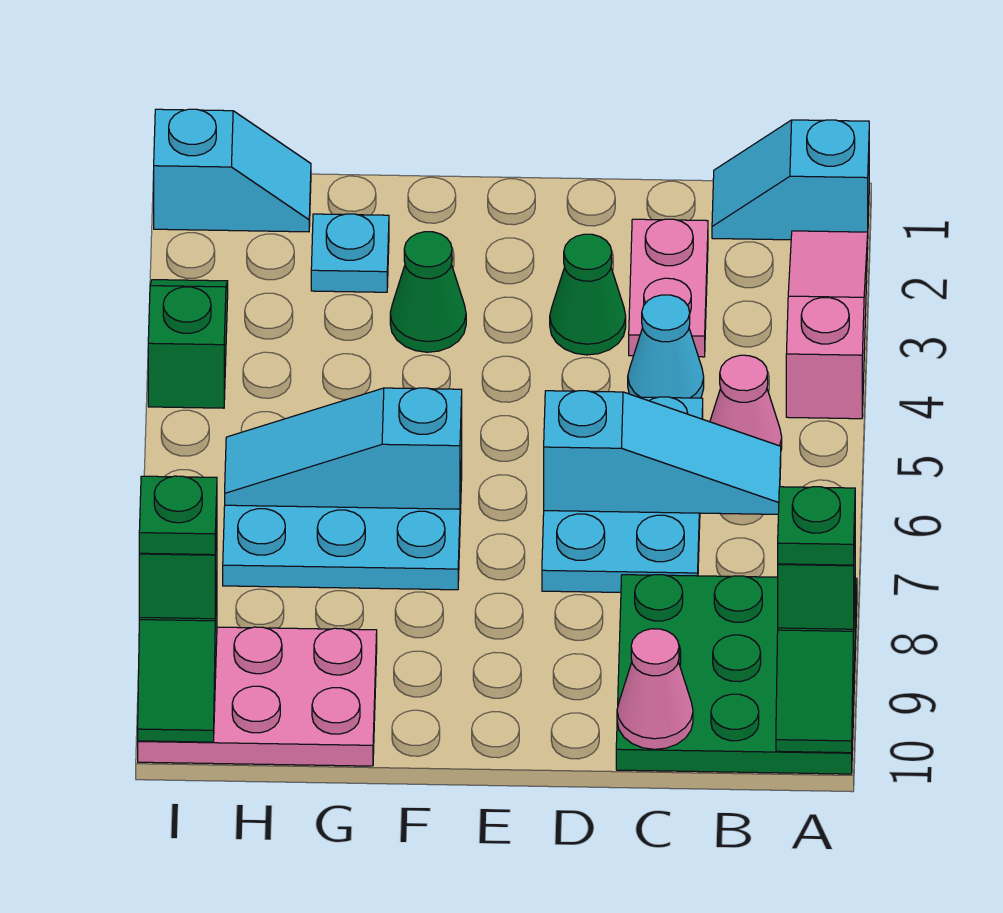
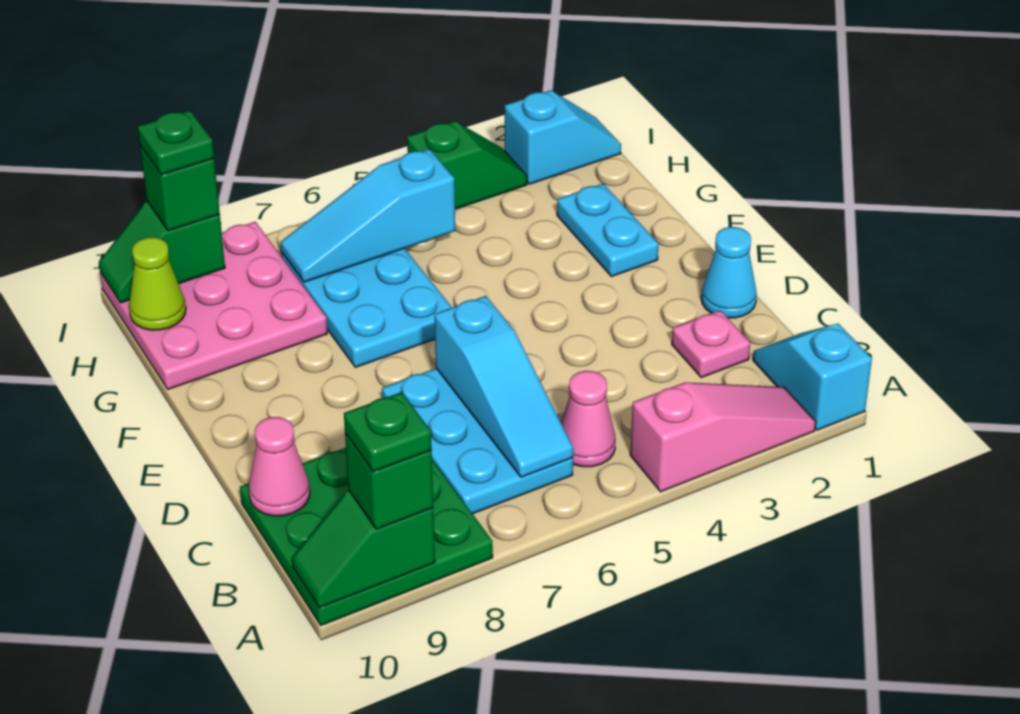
pink 1x2 plate [629,219,708,357] -> pink 1x1 plate [672,310,750,378]
cyan 1x1 cone [628,295,704,398] -> cyan 1x1 cone moved to [701,227,757,318]
cyan 2x3 plate [542,397,703,592] -> cyan 2x3 plate turned to [382,368,573,514]
green 1x1 cone [550,234,626,355] -> none
green 1x1 cone [390,232,466,352] -> none
cyan 1x3 slope [225,388,462,509] -> cyan 1x3 slope turned to [280,149,455,282]
cyan 1x1 plate [311,214,389,292] -> cyan 1x2 plate [557,184,659,277]
pink 2x3 plate [138,627,377,766] -> pink 3x3 plate [100,222,327,389]
cyan 1x2 slope [154,109,311,232] -> cyan 1x2 slope turned to [505,90,621,184]
none -> lime 1x1 cone [129,237,186,330]

